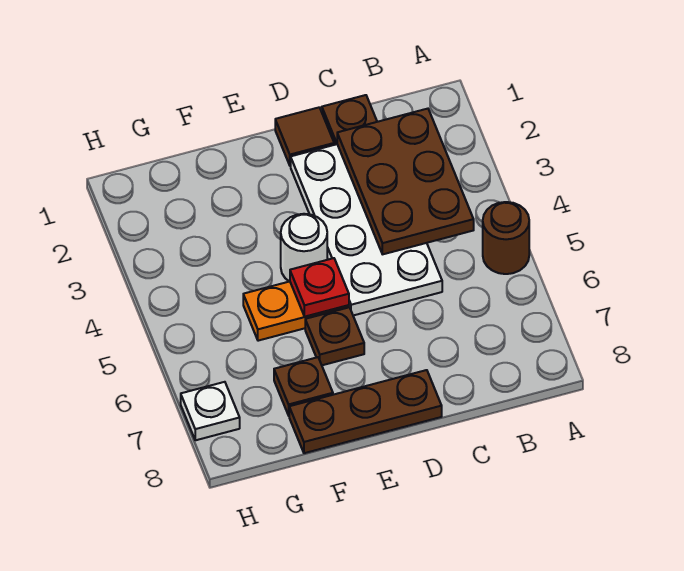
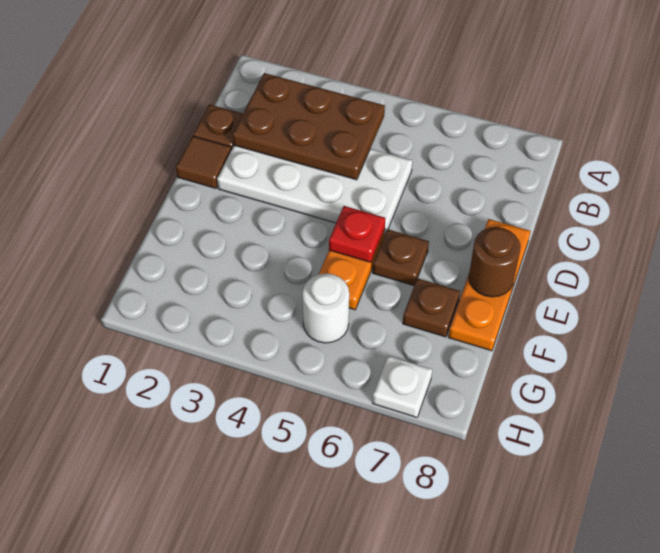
brown 1x1 round brick [483,202,529,274] -> brown 1x1 round brick moved to [469,227,521,297]
brown 1x3 plate [289,370,442,453] -> orange 1x3 plate [448,219,531,351]
white 1x1 round brick [281,214,327,282] -> white 1x1 round brick moved to [302,273,349,343]

